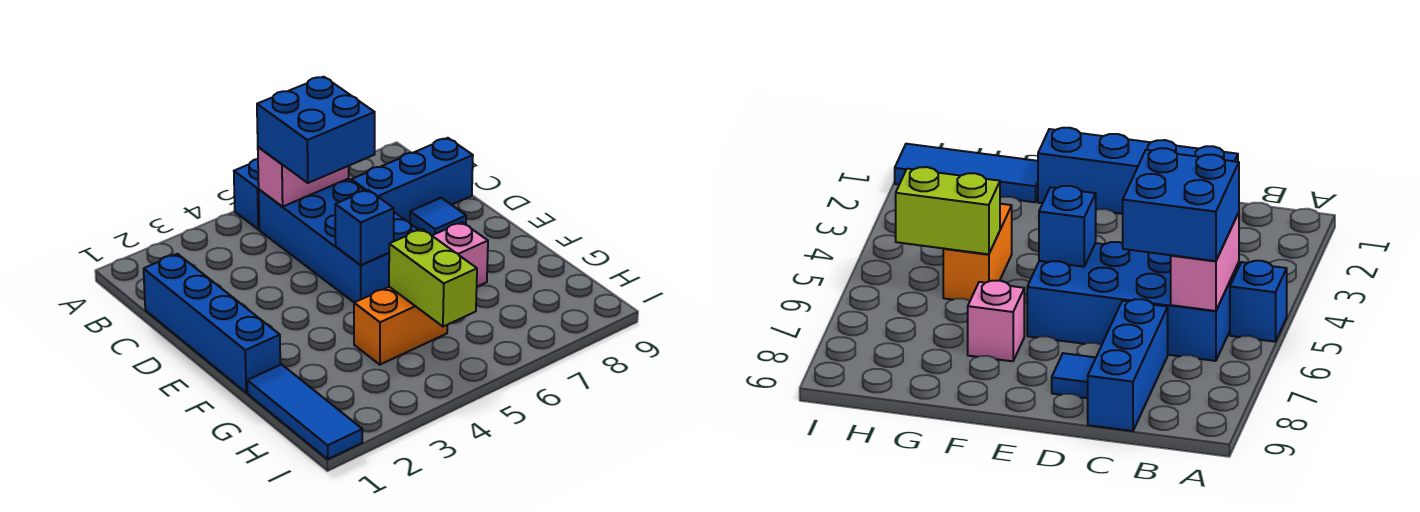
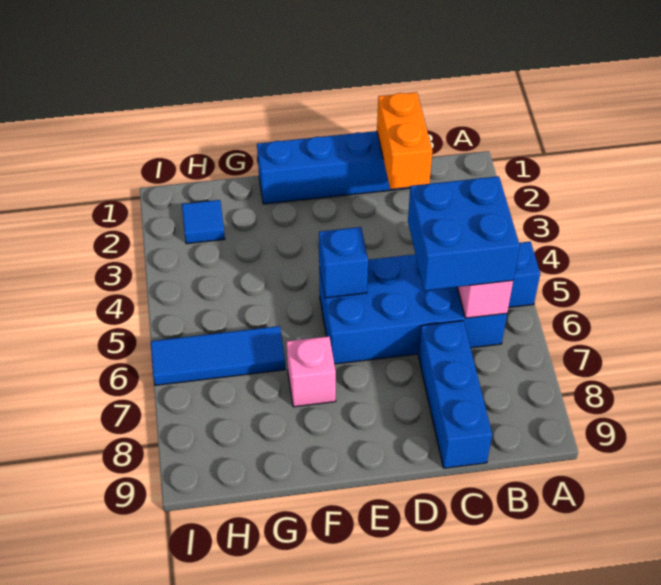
blue 1x1 tile [410,198,466,235] -> blue 1x1 tile moved to [182,200,225,244]
blue 1x3 tile [247,365,362,459] -> blue 1x3 tile moved to [151,326,285,385]
orange 1x2 brick [354,287,447,365] -> orange 1x2 brick moved to [377,92,432,189]
lime 1x2 brick [389,229,477,327] -> none

